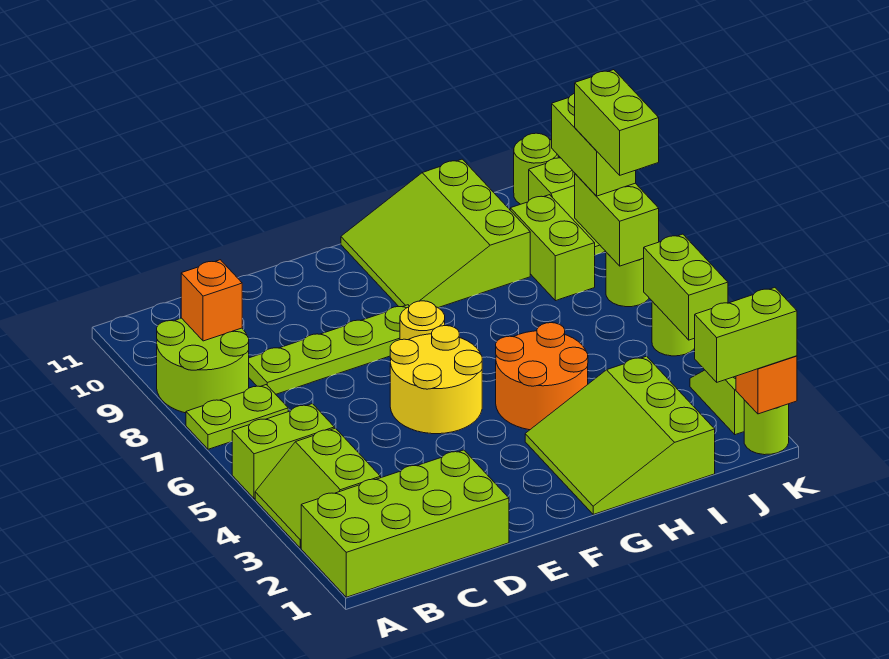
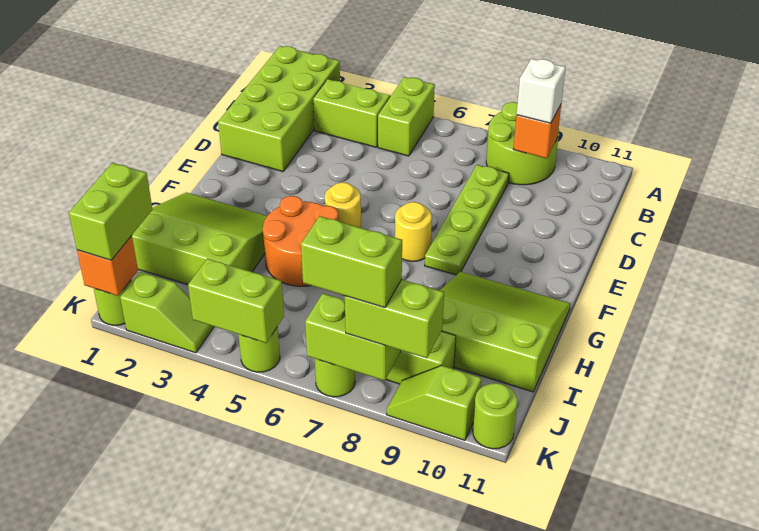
lime 1x2 plate [186,385,288,449] -> none
none -> white 1x1 brick [517,59,566,123]
yellow 2x2 round brick [390,326,482,434] -> yellow 1x1 round brick [325,182,361,228]

